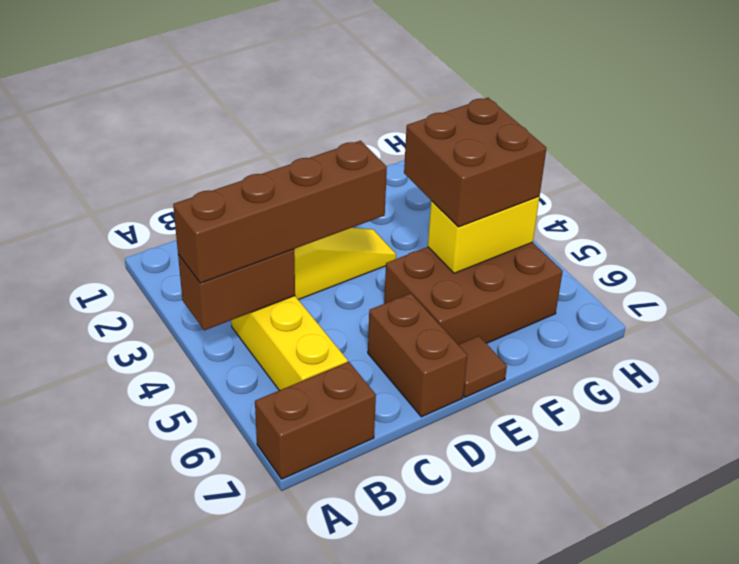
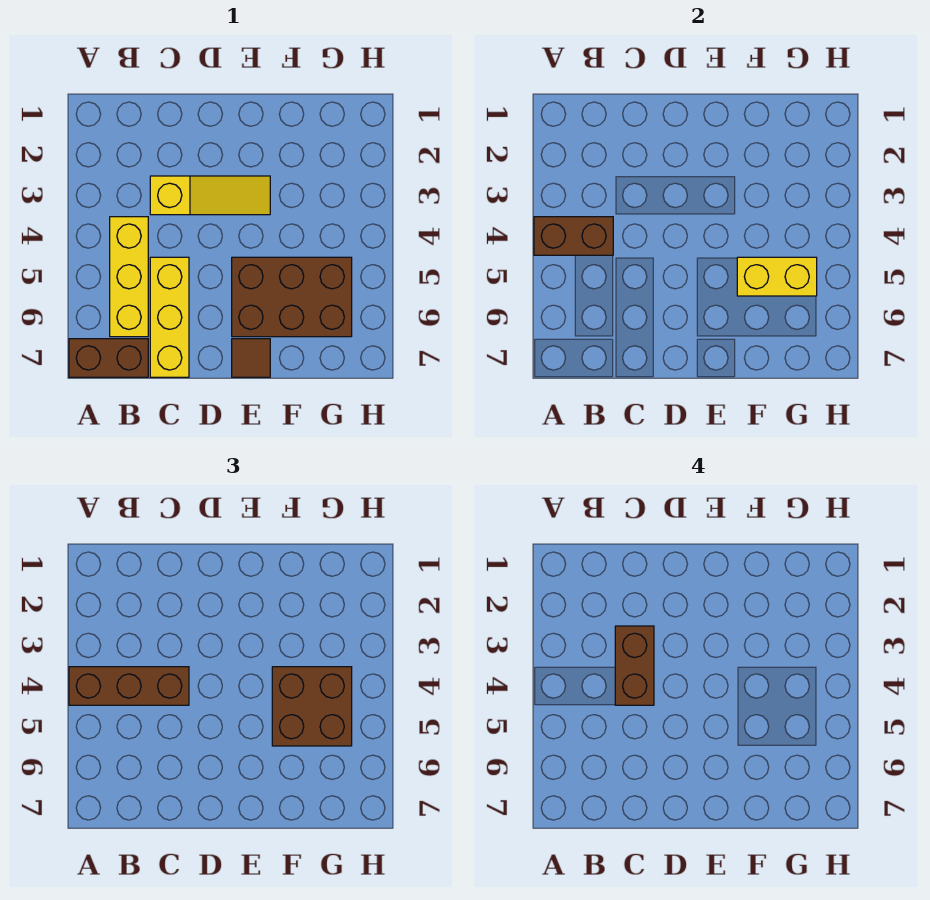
brown 1x4 brick [173,141,387,283] -> brown 1x3 brick [69,667,189,705]
none -> yellow 1x3 brick [150,257,189,377]
brown 1x2 brick [368,293,467,417] -> brown 1x2 brick moved to [615,626,654,705]

